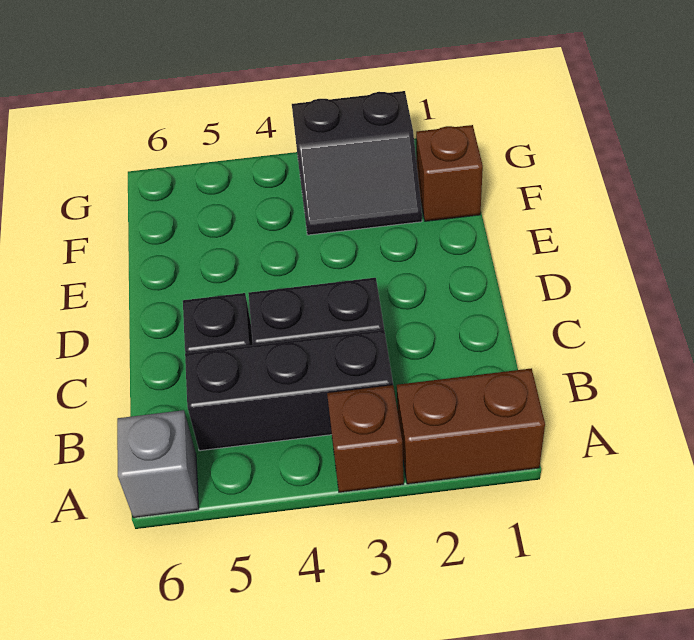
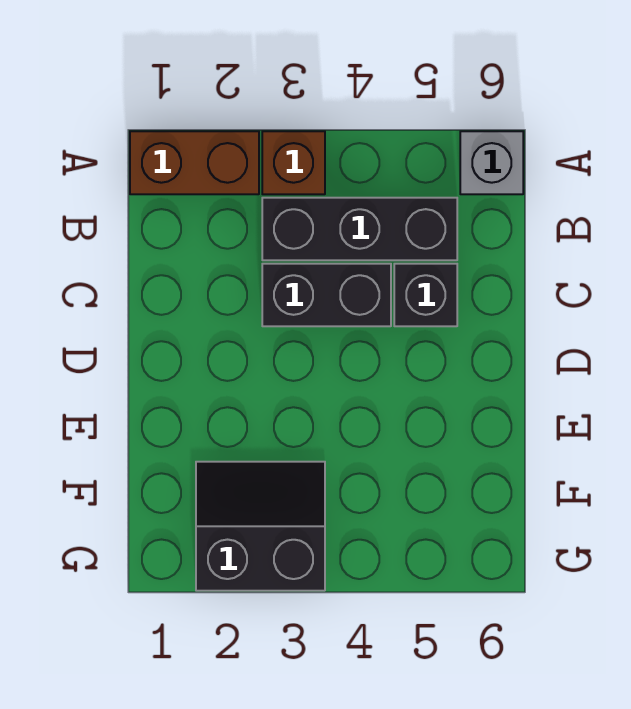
brown 1x1 brick [416,125,483,221] -> none

